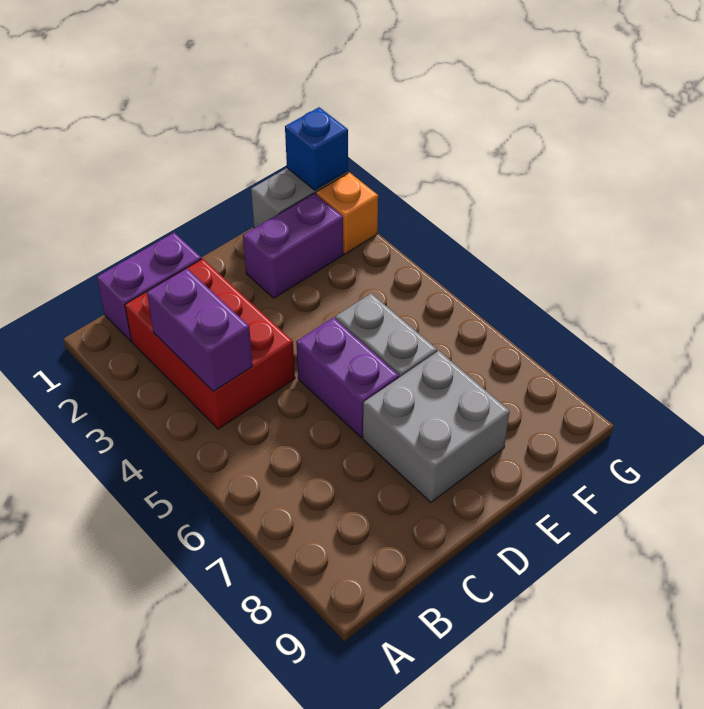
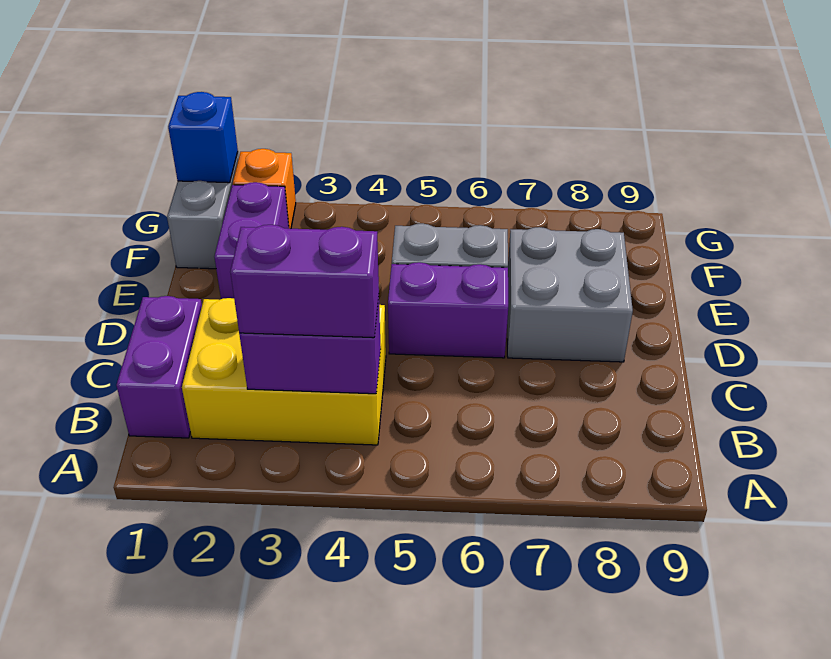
red 2x3 brick [125,259,295,429] -> yellow 2x3 brick [182,298,386,445]
none -> purple 1x2 brick [230,225,379,338]

